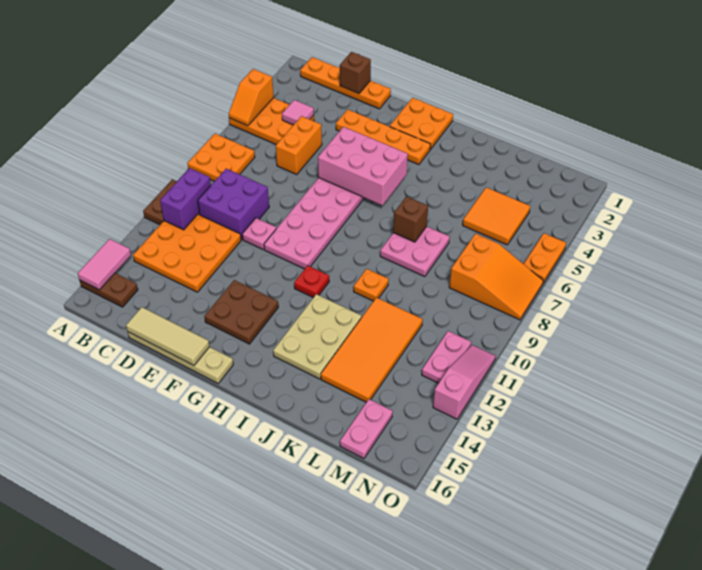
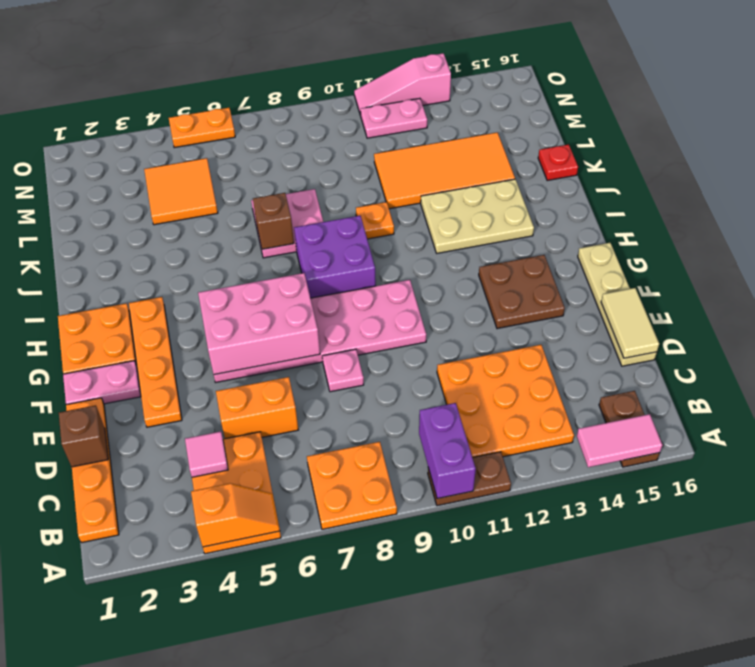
purple 1x2 brick [160,168,211,230] -> purple 1x2 brick turned to [419,403,476,499]
purple 2x2 brick [198,169,269,240] -> purple 2x2 brick moved to [294,216,376,298]
tan 1x3 tile [126,307,209,365] -> tan 1x2 tile [601,288,659,358]
pink 1x1 plate [242,218,276,249] -> pink 1x1 plate moved to [322,349,364,392]
pink 2x3 brick [318,127,408,205] -> pink 2x3 brick turned to [198,273,320,375]
red 1x1 plate [294,266,329,298] -> red 1x1 plate moved to [538,144,578,181]
orange 2x3 slope [449,234,543,320] -> none
pink 1x2 plate [340,399,393,458] -> pink 1x2 plate moved to [63,361,141,404]

